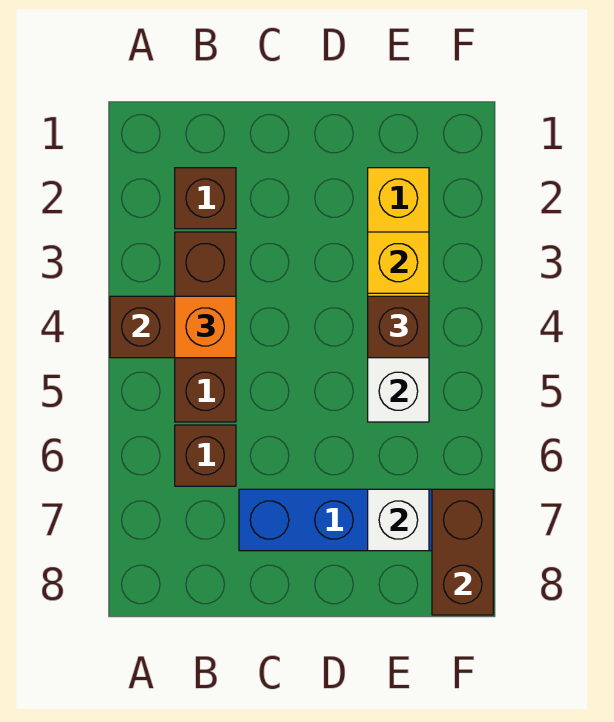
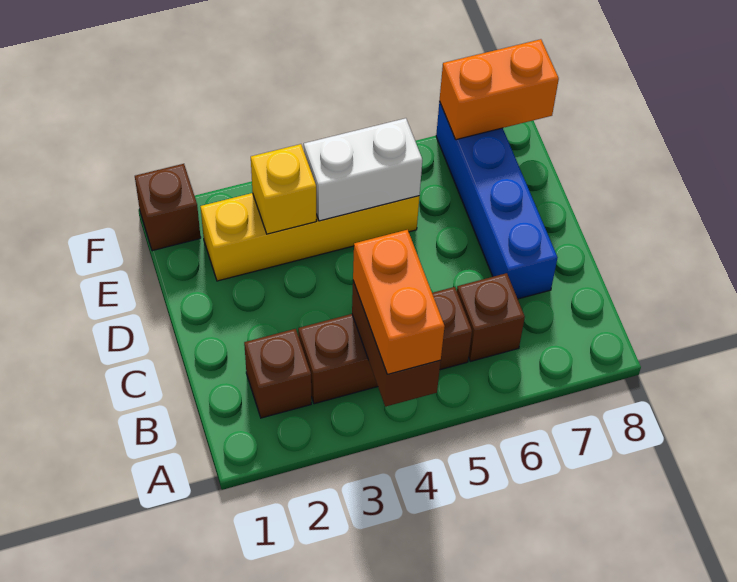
orange 1x1 brick [175,296,236,358] -> orange 1x2 brick [353,230,445,374]
brown 1x1 brick [368,296,429,358] -> brown 1x1 brick moved to [135,164,201,251]
white 1x1 brick [368,489,429,551] -> none
brown 1x2 brick [432,489,493,615] -> orange 1x2 brick [440,39,559,140]

